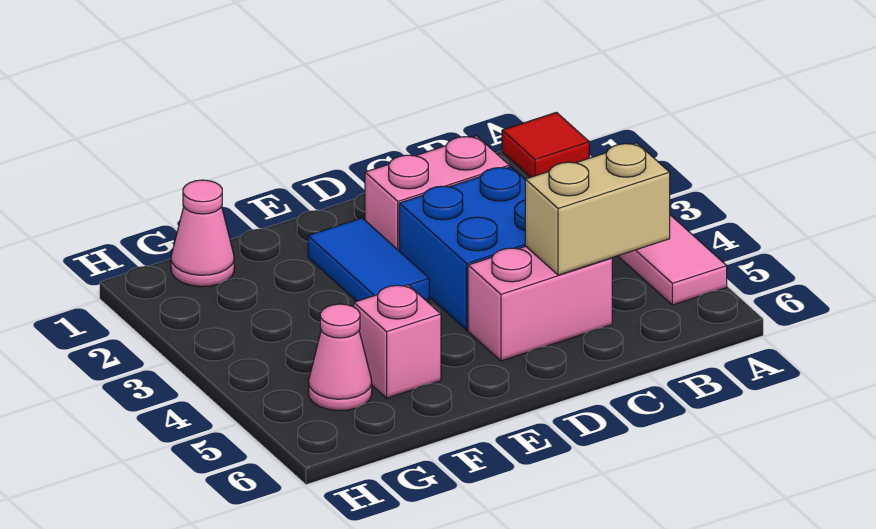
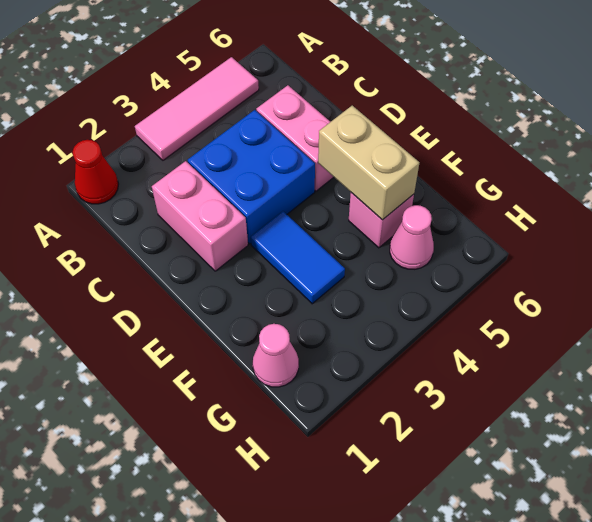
red 1x1 tile [502,112,589,177] -> red 1x1 cone [73,140,118,204]
tan 1x2 brick [525,143,670,275] -> tan 1x2 brick moved to [318,106,419,220]
blue 1x2 tile [308,218,429,301] -> blue 1x2 tile turned to [251,211,345,304]

